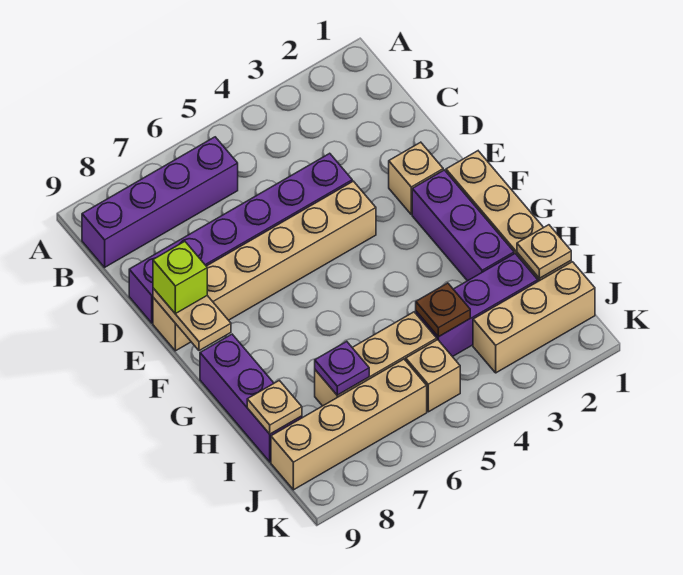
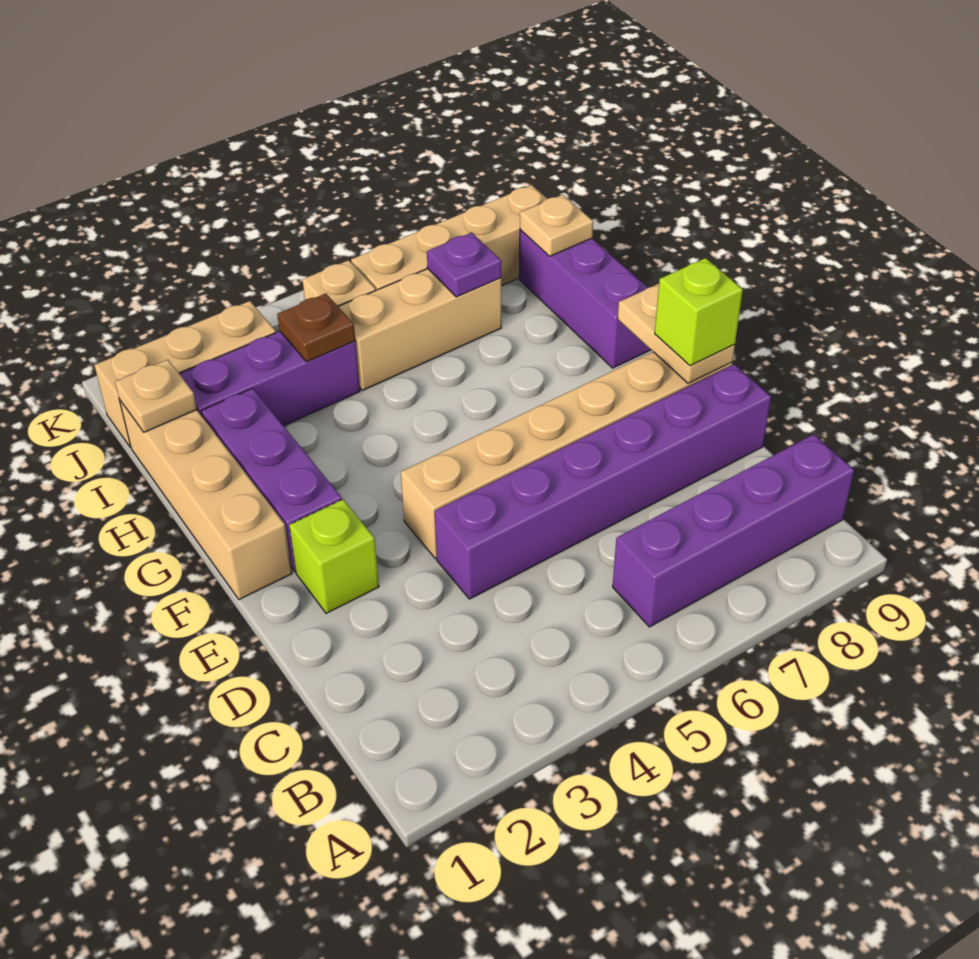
tan 1x1 brick [389,142,443,214] -> lime 1x1 brick [289,499,379,613]

